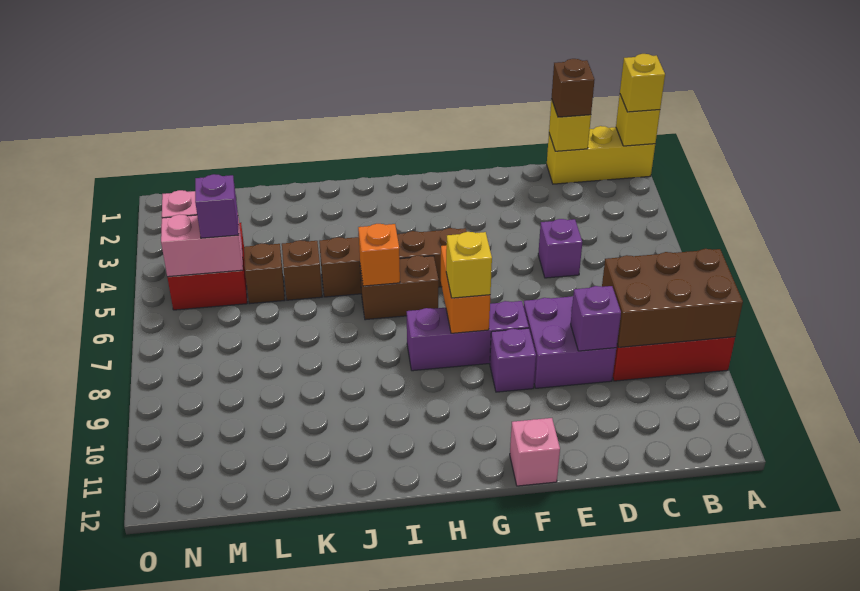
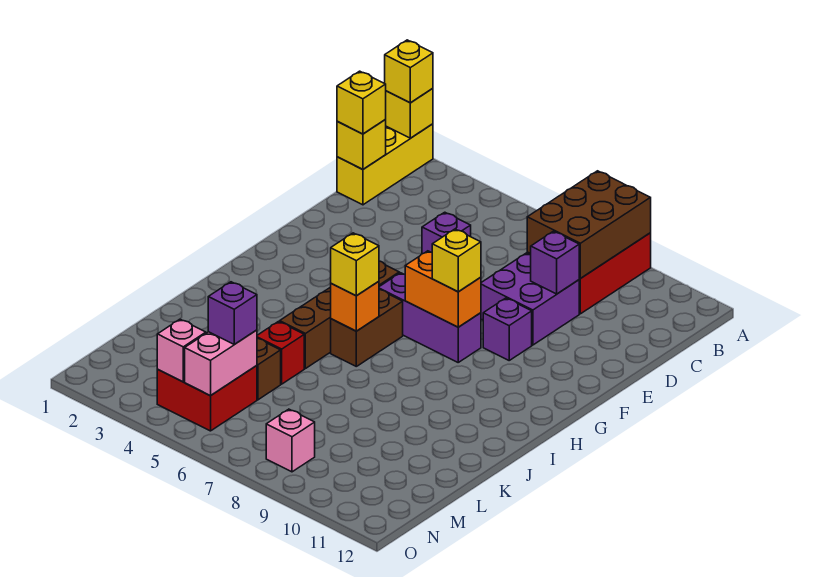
brown 1x1 brick [552,59,595,117] -> yellow 1x1 brick [337,71,386,134]
purple 1x3 brick [407,301,529,371] -> purple 1x3 brick turned to [379,273,481,362]
pink 1x1 brick [510,418,560,486] -> pink 1x1 brick moved to [266,409,315,472]
none -> yellow 1x1 brick [331,233,379,296]
brown 1x1 brick [282,240,322,300] -> red 1x1 brick [257,322,304,384]

